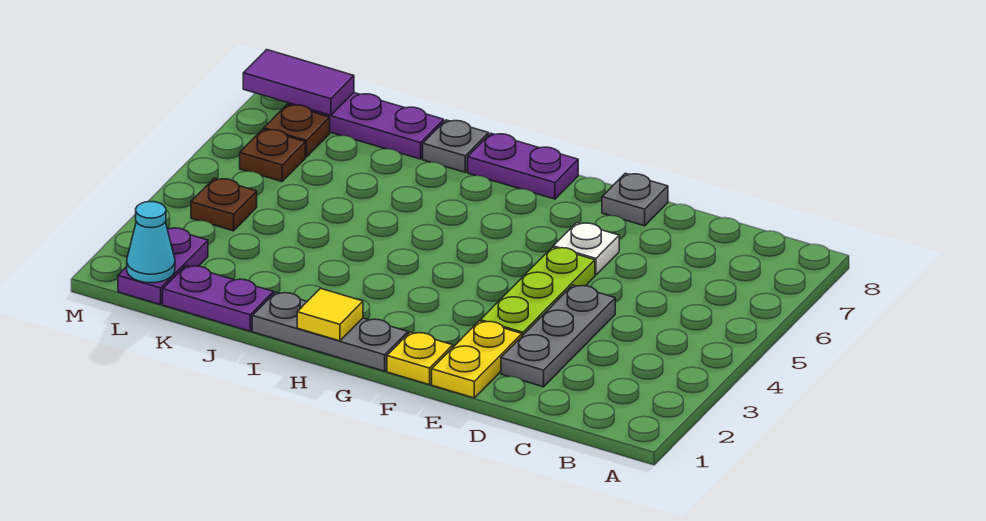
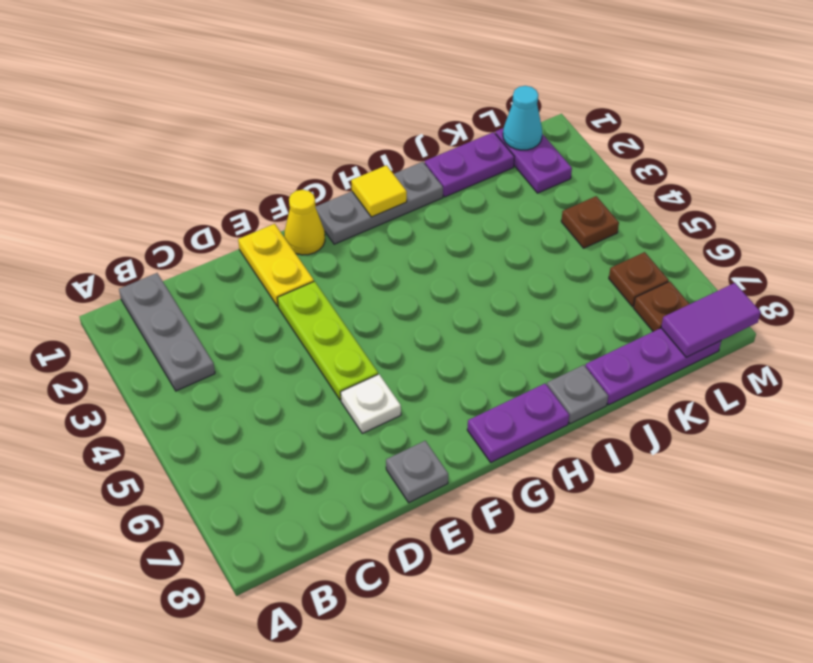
grey 1x3 plate [501,285,615,387] -> grey 1x3 plate moved to [119,273,215,391]
yellow 1x1 plate [387,332,453,385] -> yellow 1x1 cone [284,190,325,255]

